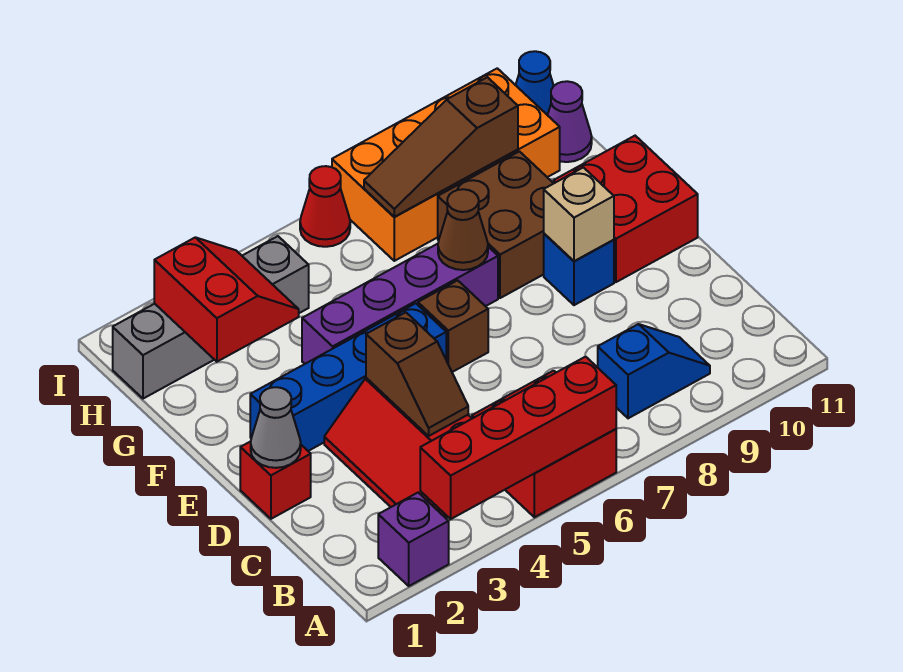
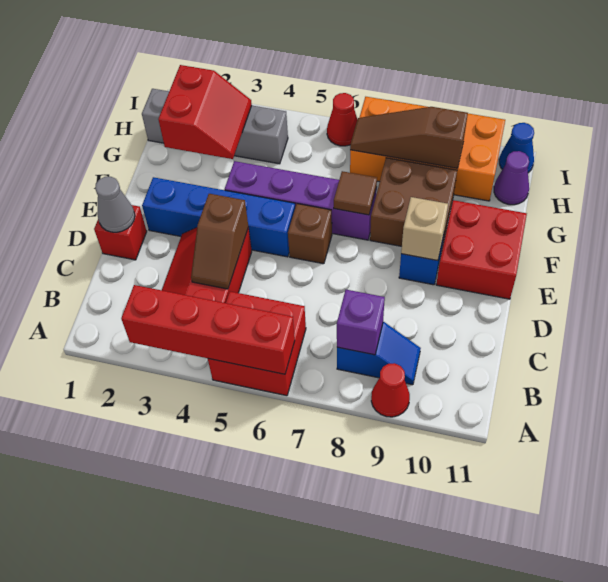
purple 1x1 brick [378,493,449,586] -> purple 1x1 brick moved to [337,290,385,355]
none -> red 1x1 cone [371,363,410,417]
brown 1x1 cone [438,189,488,270] -> brown 1x1 tile [334,171,377,215]

